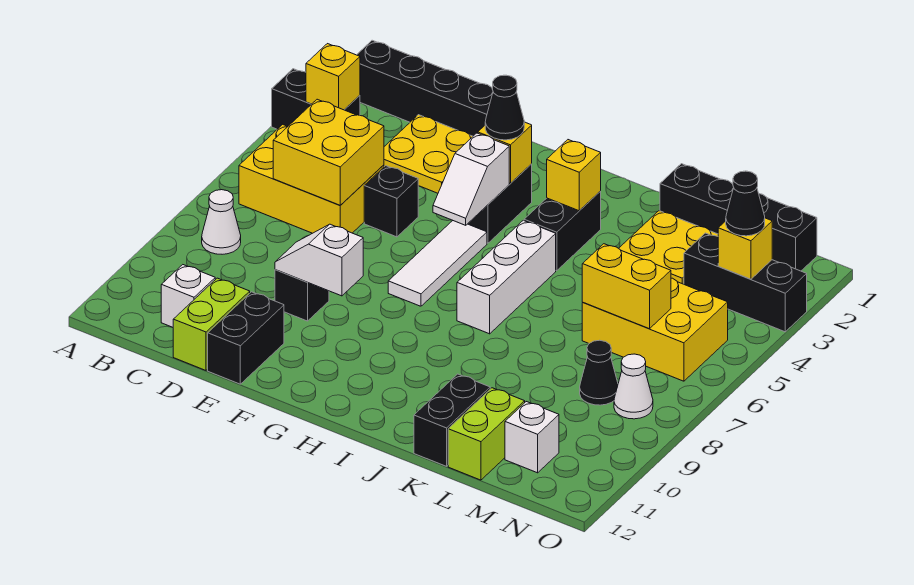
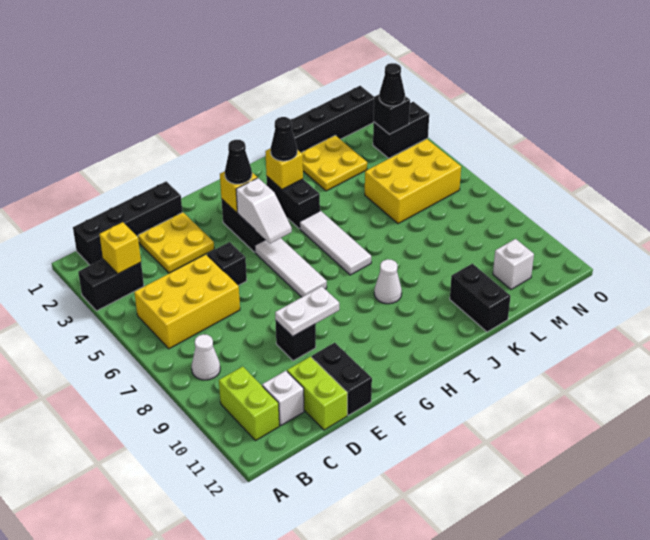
yellow 2x2 brick [273,99,384,205] -> none
white 1x2 slope [275,224,363,296] -> white 1x2 plate [275,286,339,337]
white 1x3 brick [457,220,556,334] -> white 1x3 tile [300,211,371,275]
yellow 1x2 brick [582,244,671,329] -> none
lime 1x2 brick [448,388,525,480] -> lime 1x2 brick moved to [219,367,279,441]
black 1x3 brick [684,233,807,332] -> black 1x2 brick [373,102,429,158]
black 1x1 cone [580,340,618,405] -> black 1x1 cone moved to [271,117,297,161]
yellow 1x1 brick [718,218,772,279] -> black 1x1 brick [374,95,410,134]
white 1x1 cone [614,354,653,419] -> white 1x1 cone moved to [374,259,402,304]

